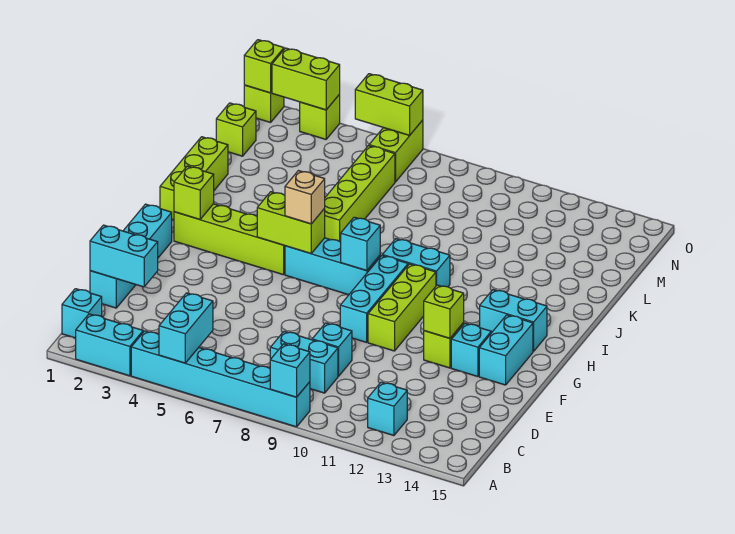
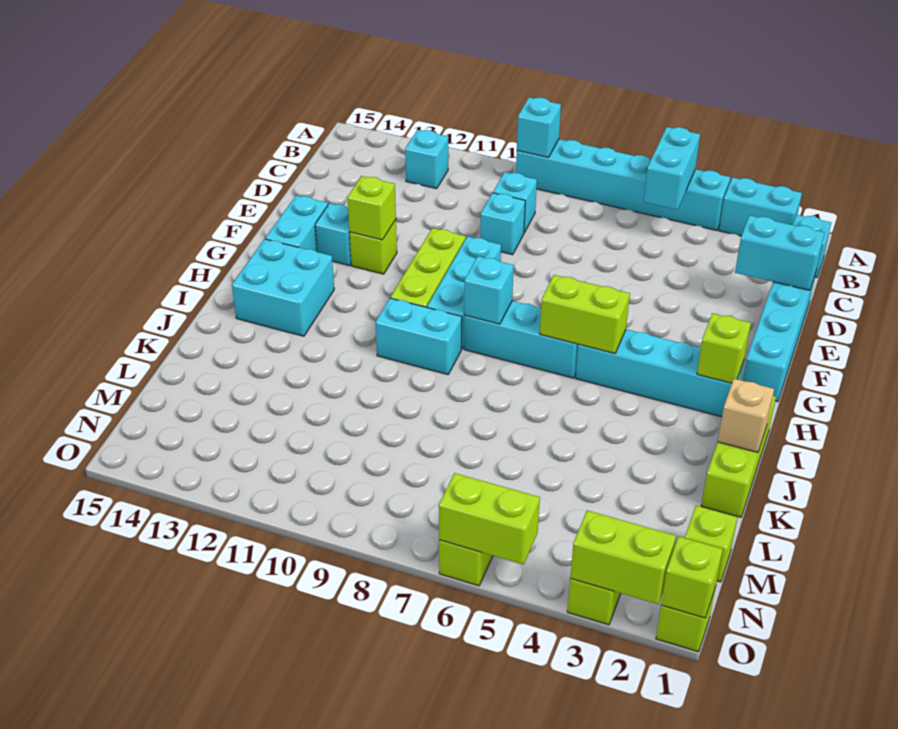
cyan 1x2 brick [270,331,338,393] -> cyan 1x1 brick [493,172,537,233]
lime 1x4 brick [174,204,285,275] -> cyan 1x4 brick [576,329,744,417]
tan 1x1 brick [285,171,325,224] -> tan 1x1 brick moved to [718,379,774,452]
cyan 1x2 brick [480,290,547,351] -> cyan 2x2 brick [232,239,334,336]
lime 1x4 brick [324,146,395,242] -> none

